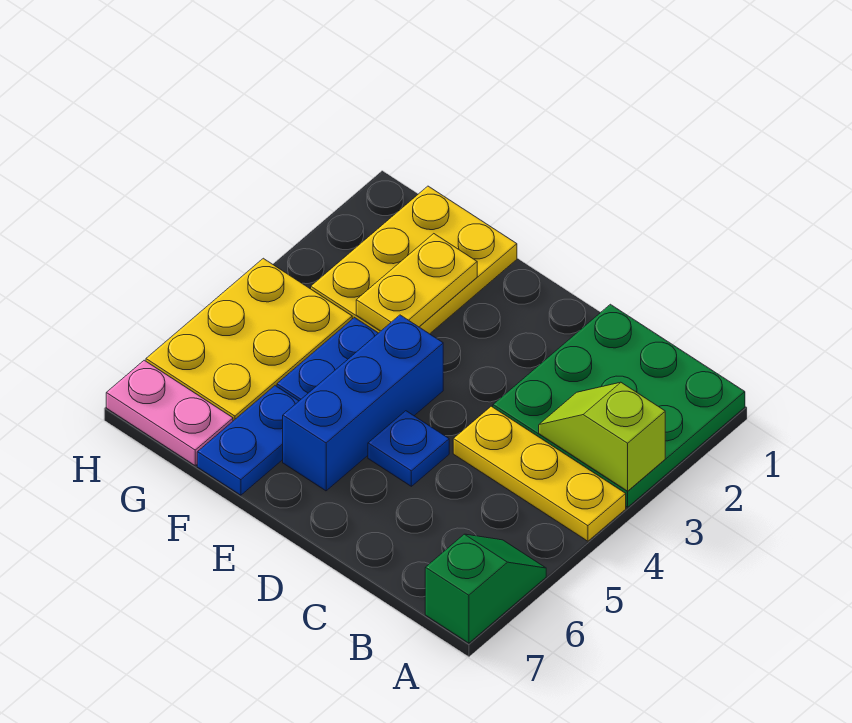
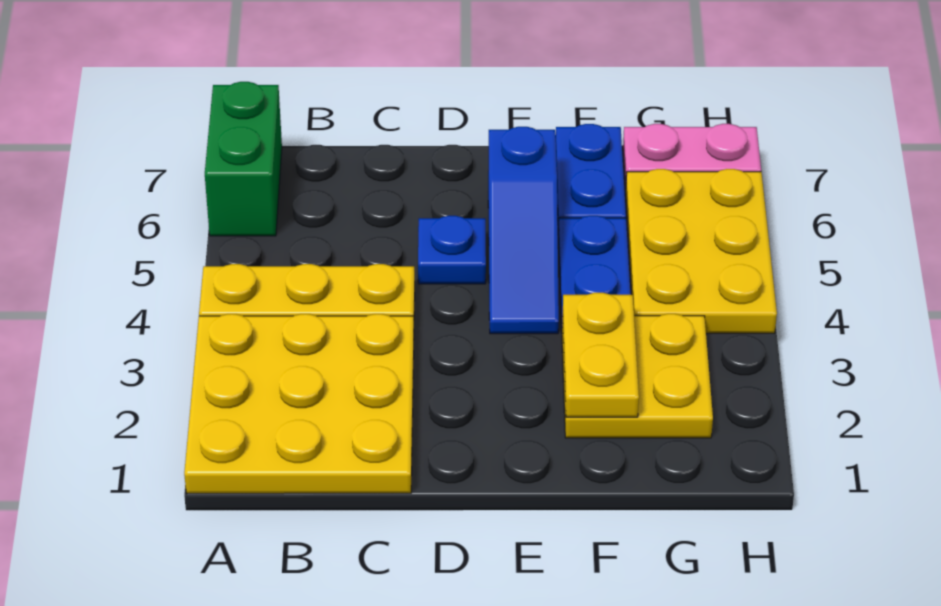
green 3x3 plate [493,304,745,507] -> yellow 3x3 plate [184,314,414,494]
lime 1x2 slope [539,382,665,491] -> none
green 1x2 slope [425,534,546,643] -> green 1x2 brick [205,82,282,236]
blue 1x3 brick [283,315,443,491] -> blue 1x3 slope [488,127,559,334]
yellow 2x3 plate [311,186,517,334] -> yellow 2x2 plate [562,314,713,438]

